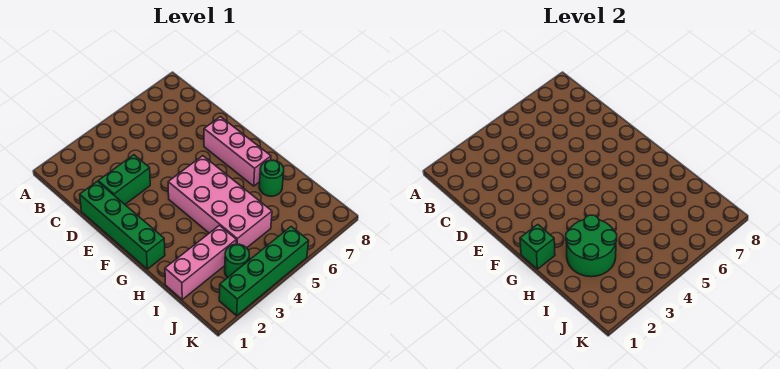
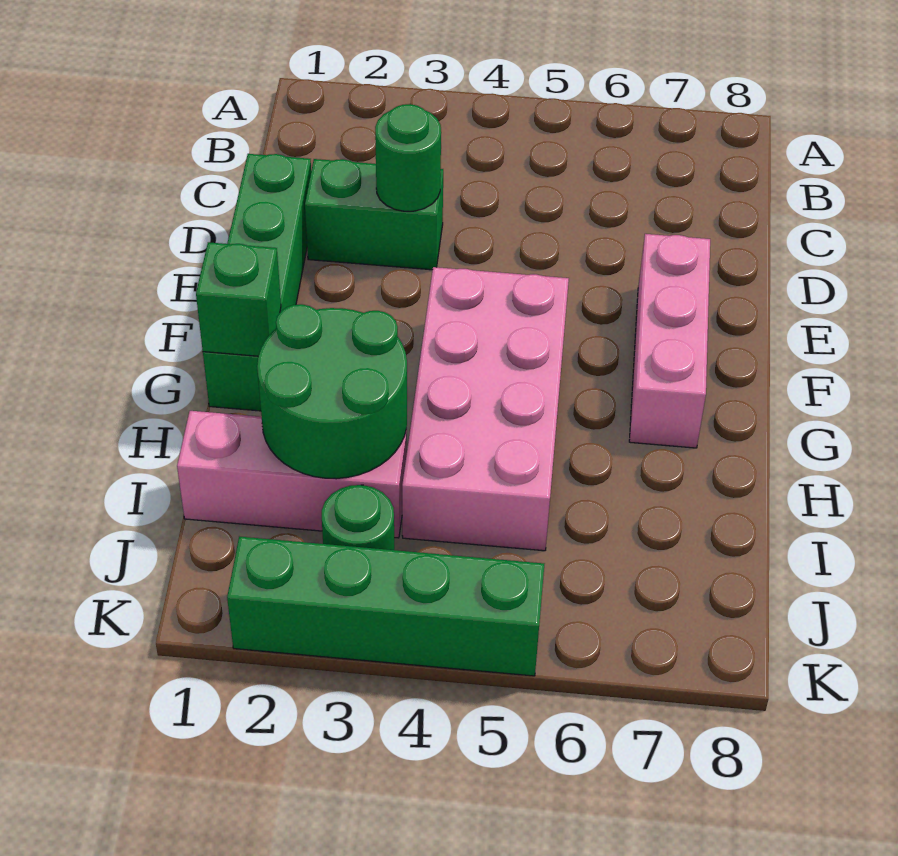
green 1x1 round brick [259,160,284,196] -> green 1x1 round brick moved to [375,104,441,211]

